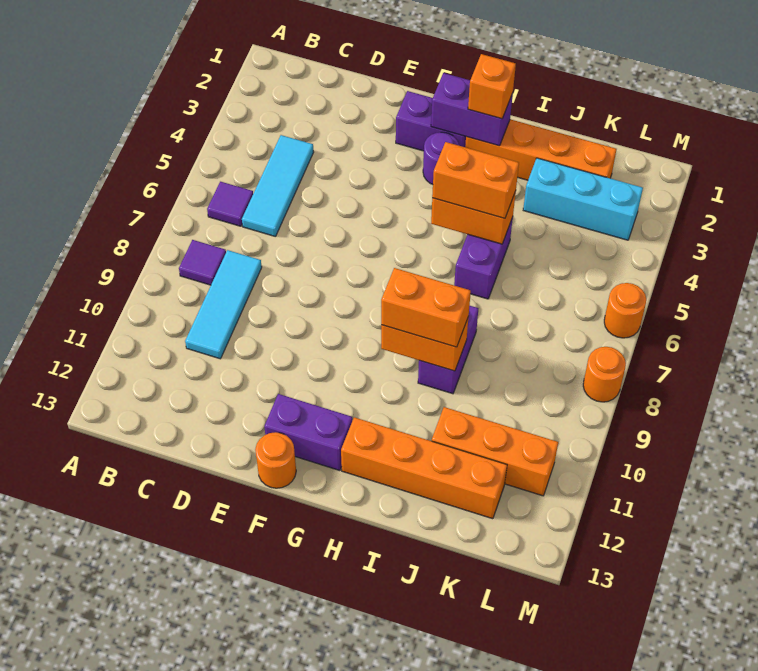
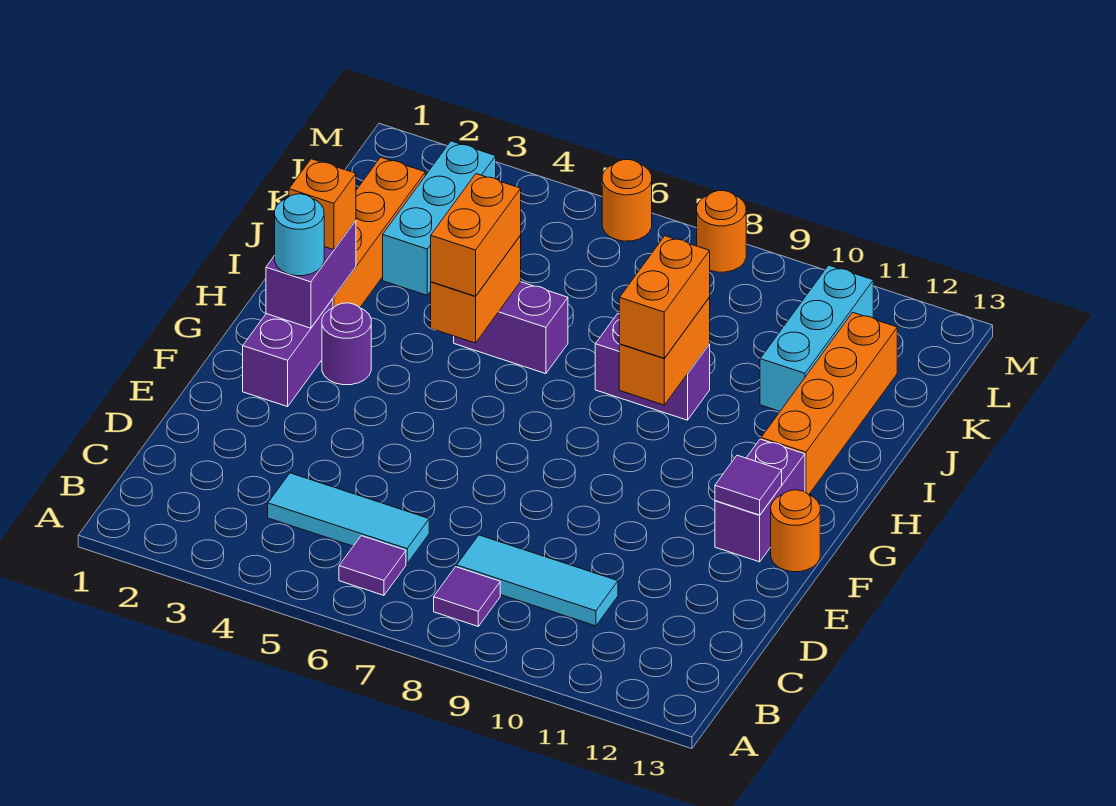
none -> purple 1x1 tile [715,455,782,515]
none -> cyan 1x1 round brick [275,194,324,276]
orange 1x3 brick [432,407,558,496] -> cyan 1x3 brick [760,265,873,411]

